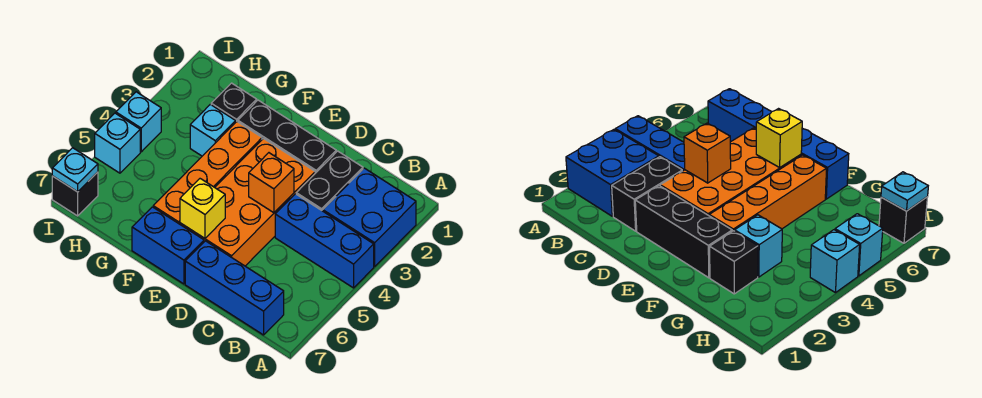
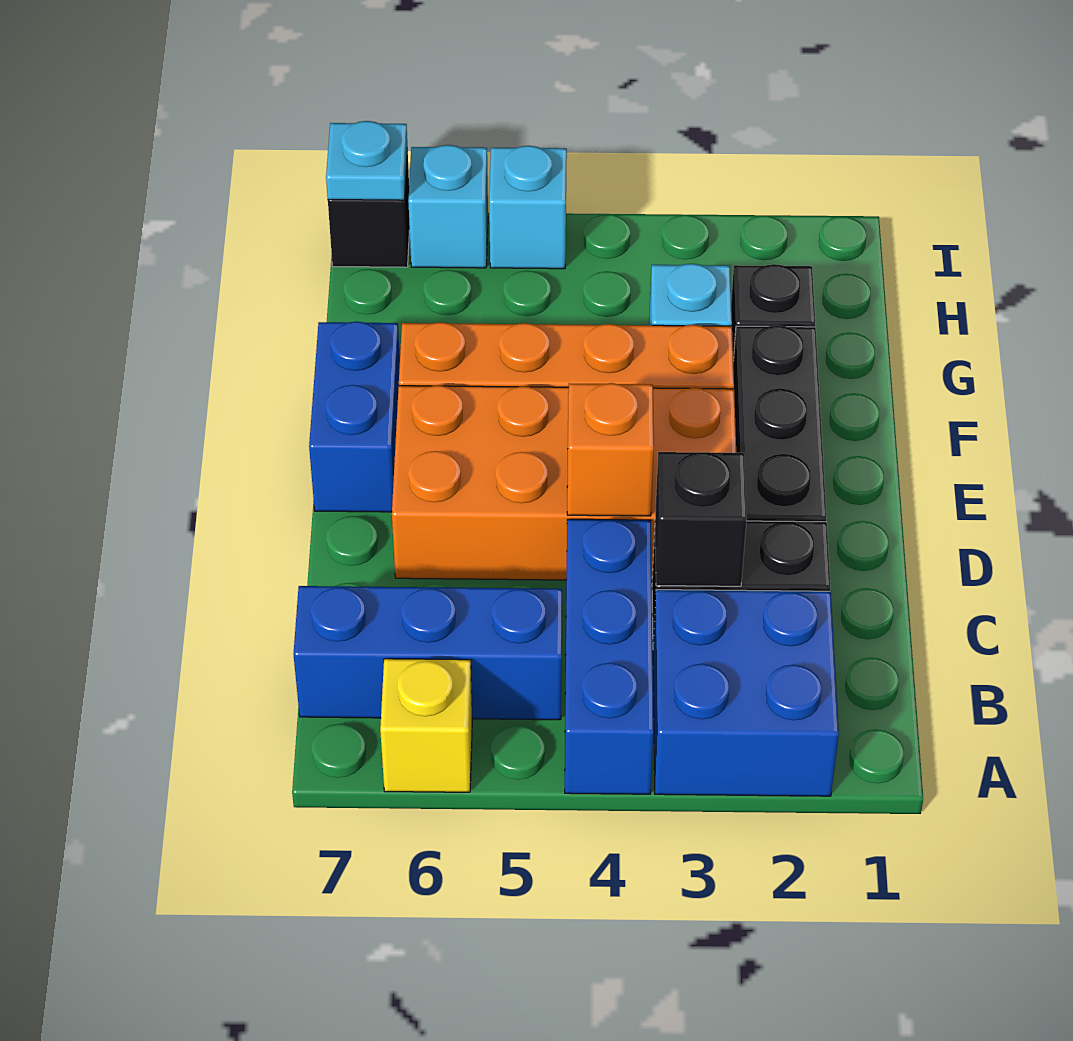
blue 1x3 brick [185,241,284,335] -> blue 1x3 brick turned to [294,586,562,720]
none -> black 1x1 brick [655,452,747,586]
yellow 1x1 brick [180,179,225,238] -> yellow 1x1 brick moved to [380,659,472,792]
cyan 1x1 brick [116,92,161,152] -> cyan 1x1 brick moved to [408,145,488,268]

